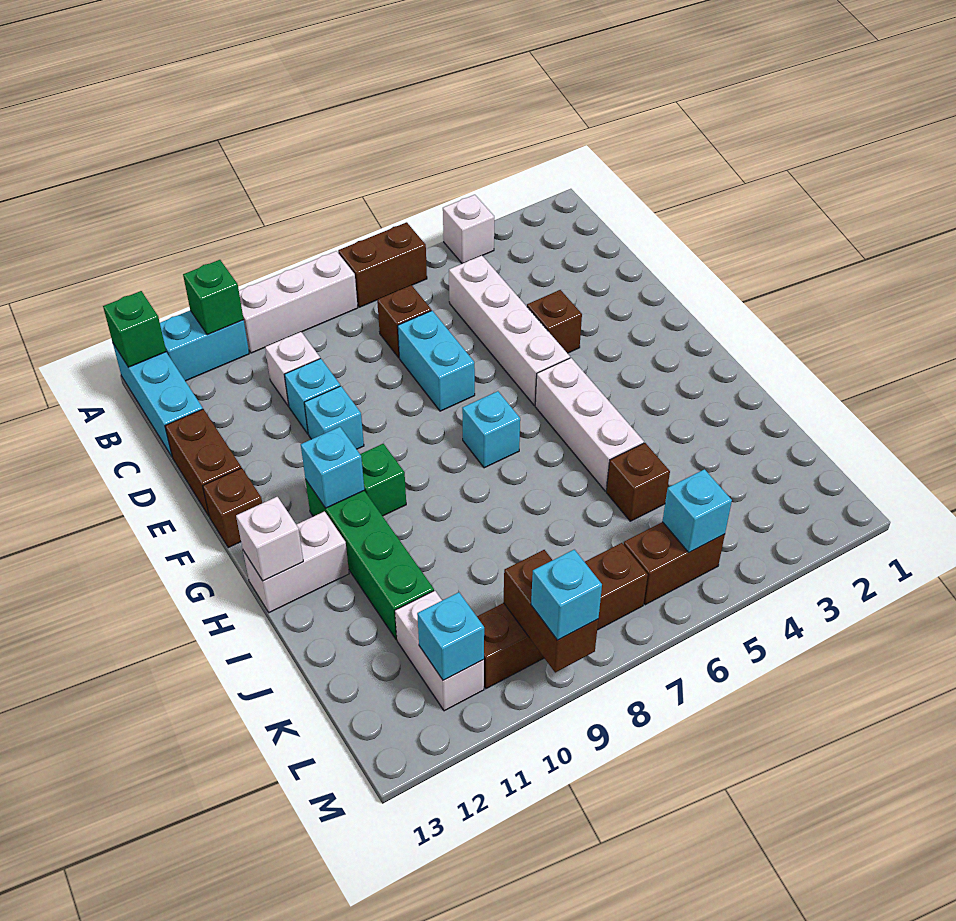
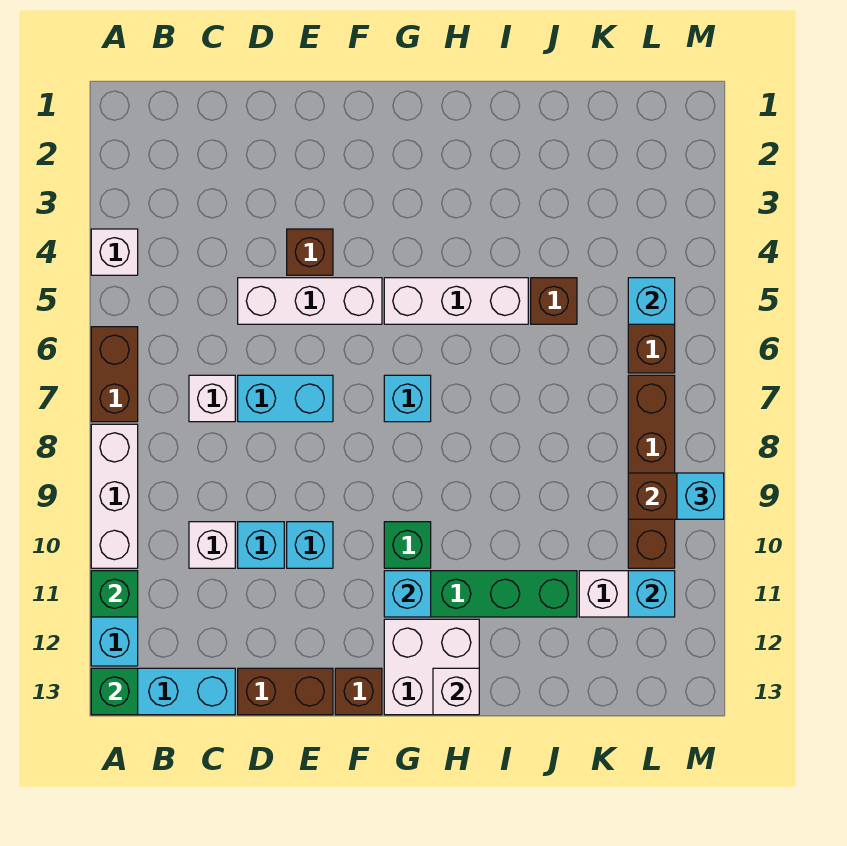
white 1x4 brick [449,256,570,405] -> white 1x3 brick [238,278,382,324]
brown 1x1 brick [377,285,431,358] -> white 1x1 brick [189,375,235,422]
white 1x2 brick [243,511,349,613] -> white 2x2 brick [384,619,479,715]

